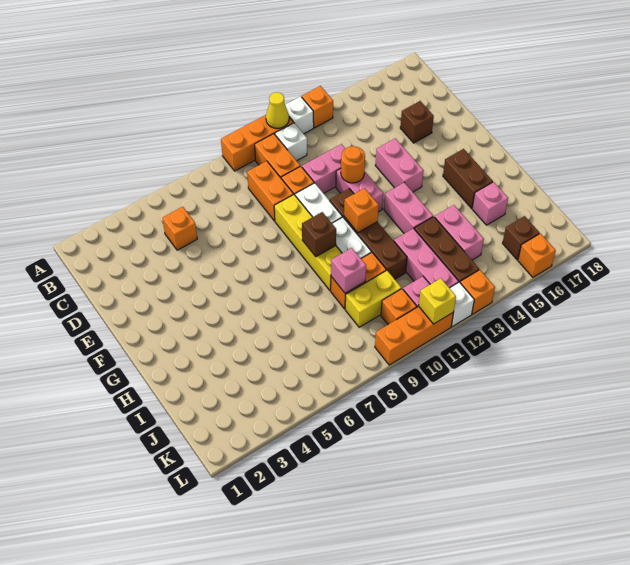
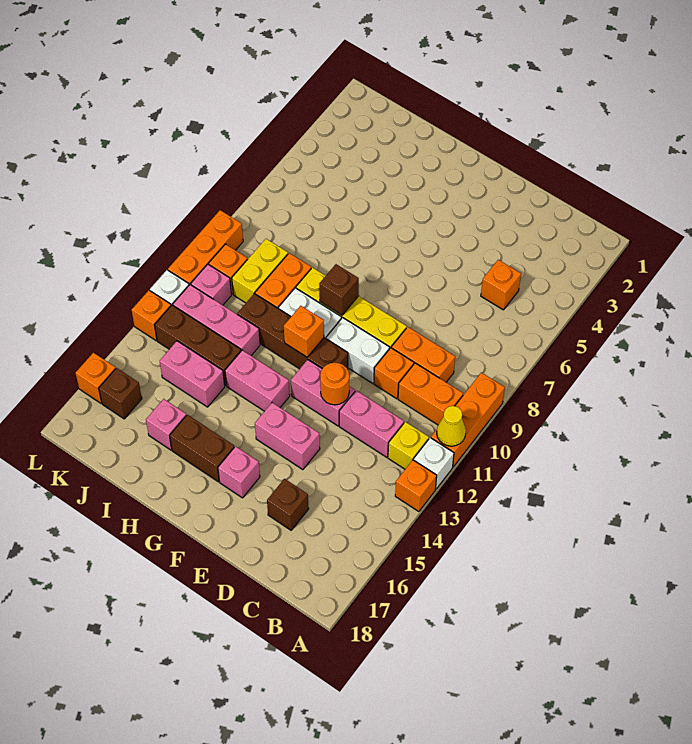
white 1x1 brick [275,123,307,161] -> none
pink 1x2 brick [302,144,345,193] -> pink 1x2 brick turned to [339,391,404,457]
pink 1x1 brick [331,248,366,293] -> pink 1x1 brick moved to [218,446,260,498]
yellow 1x1 brick [419,278,456,324] -> yellow 1x1 brick moved to [388,422,429,469]

